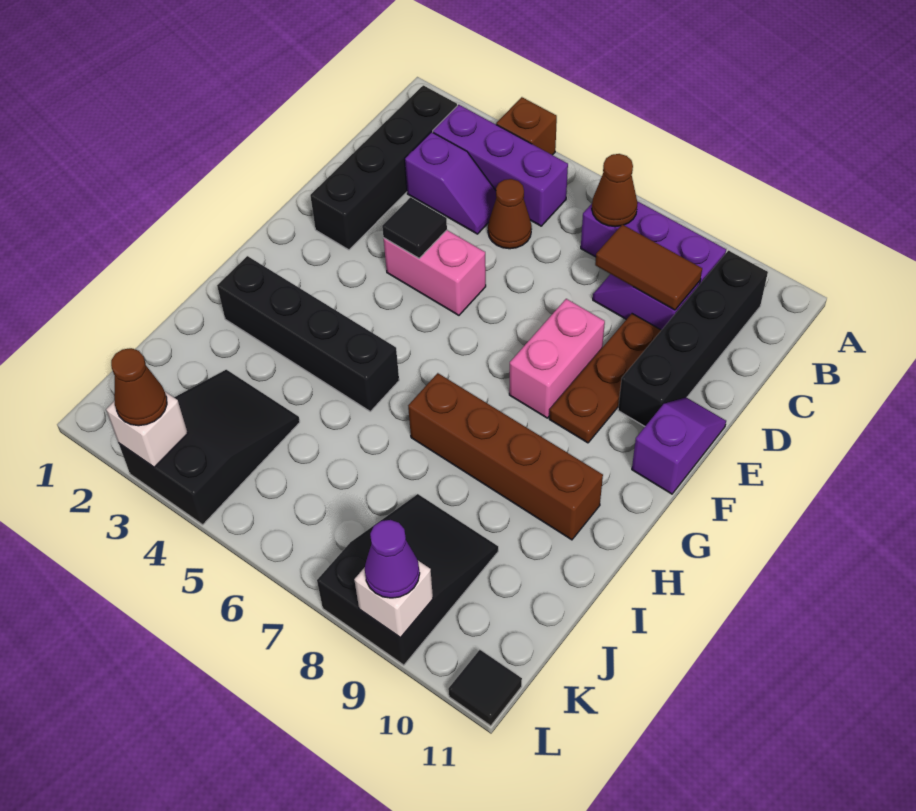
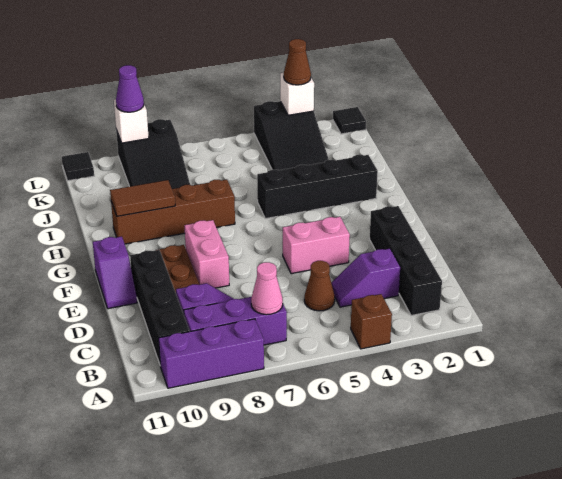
purple 1x3 brick [433,105,568,226] -> purple 1x3 brick moved to [159,319,264,388]
brown 1x1 cone [592,154,638,227] -> pink 1x1 cone [251,262,283,315]
brown 1x2 tile [595,224,702,310] -> brown 1x2 tile moved to [110,180,175,216]
black 1x1 tile [382,197,447,258] -> black 1x1 tile moved to [333,107,366,134]

